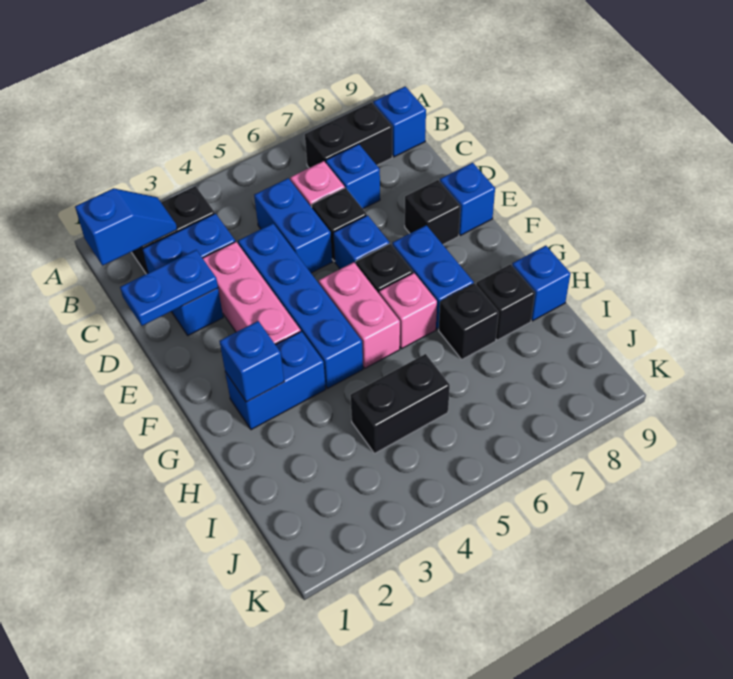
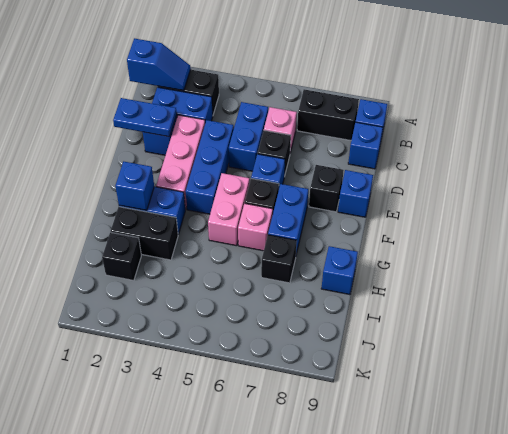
blue 1x1 brick [326,144,380,209] -> blue 1x1 brick moved to [348,122,383,169]
blue 1x4 brick [238,224,363,388] -> blue 1x3 brick [186,120,234,214]
black 1x1 brick [476,264,535,340] -> black 1x1 brick moved to [102,232,141,280]
black 1x2 brick [350,354,450,454] -> black 1x2 brick moved to [111,207,178,260]

